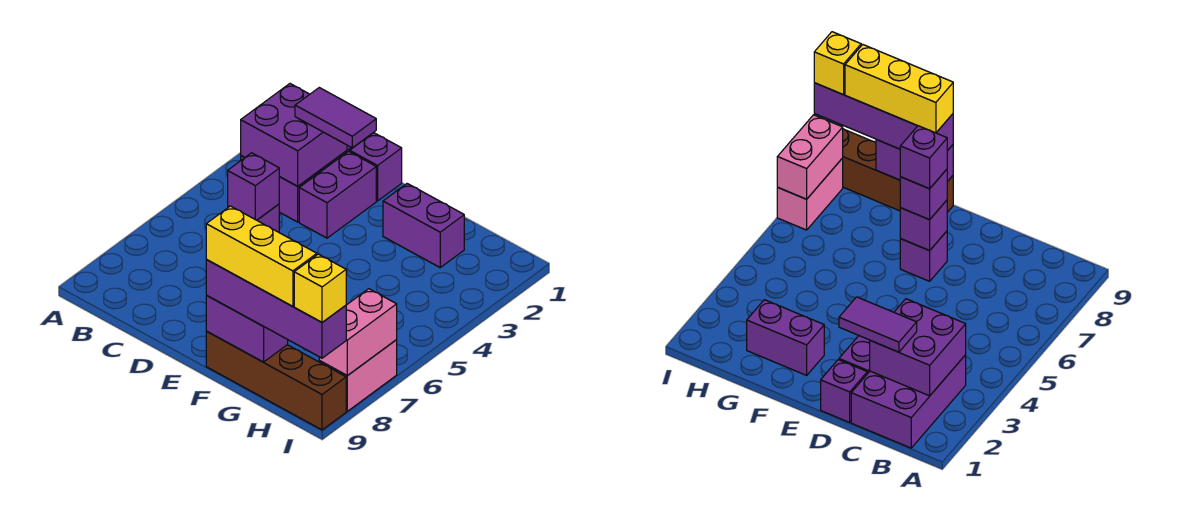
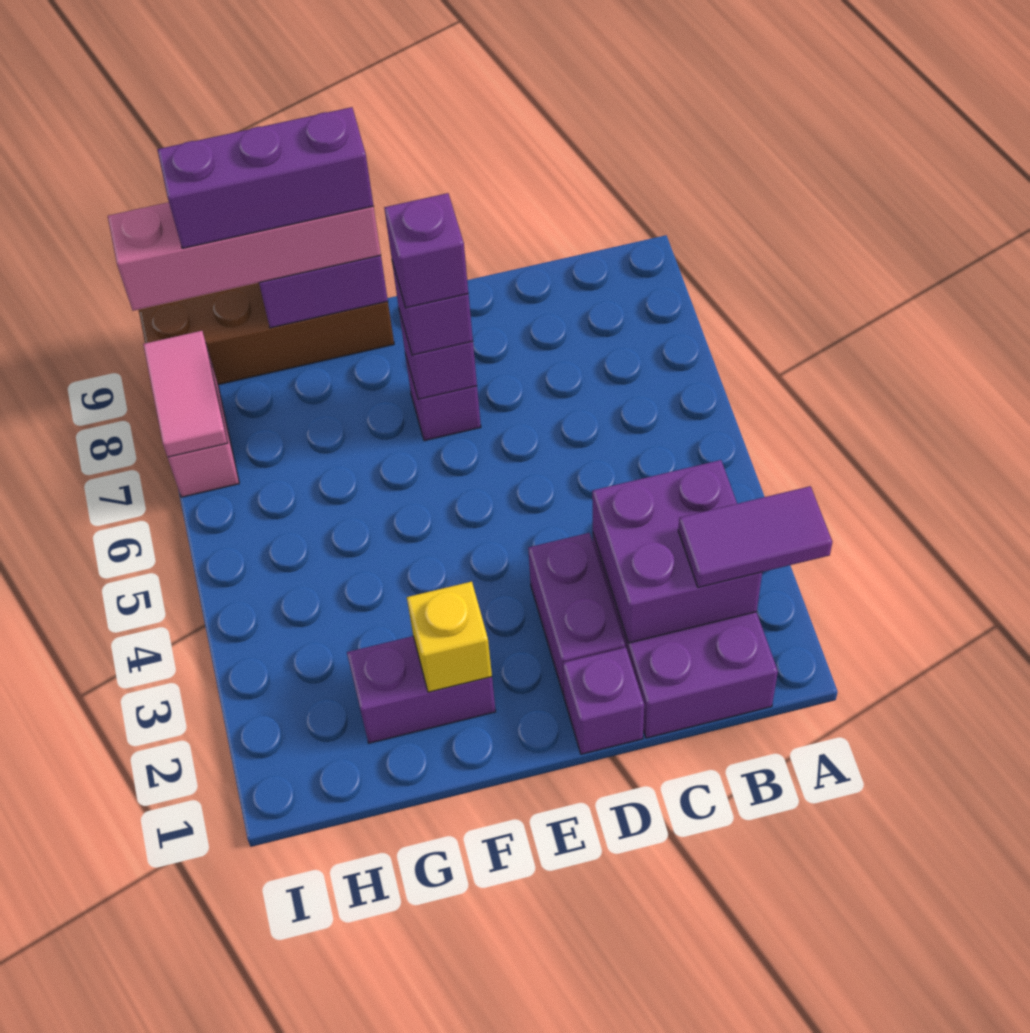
purple 1x2 tile [295,88,376,148] -> purple 1x2 tile moved to [678,486,832,587]
purple 1x4 brick [206,260,346,358] -> pink 1x4 brick [108,202,381,311]
yellow 1x3 brick [206,206,317,306] -> purple 1x3 brick [157,107,373,248]
pink 1x2 brick [319,289,397,376] -> pink 1x2 tile [143,331,227,457]
yellow 1x1 brick [294,254,346,322] -> yellow 1x1 brick moved to [407,582,492,692]

